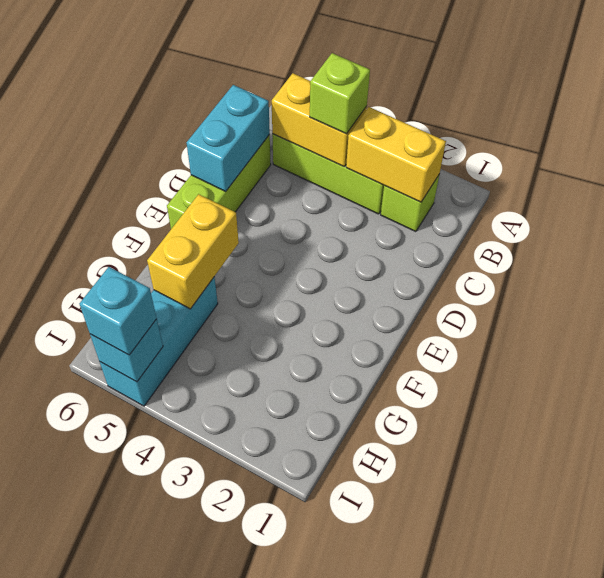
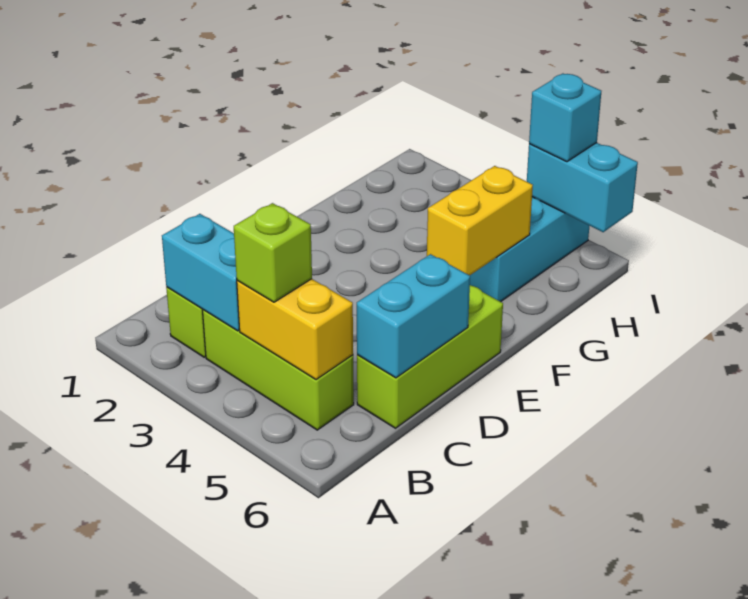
yellow 1x2 brick [346,107,446,202] -> cyan 1x2 brick [162,214,240,331]
cyan 1x1 brick [90,319,163,382] -> cyan 1x2 brick [527,143,638,232]

